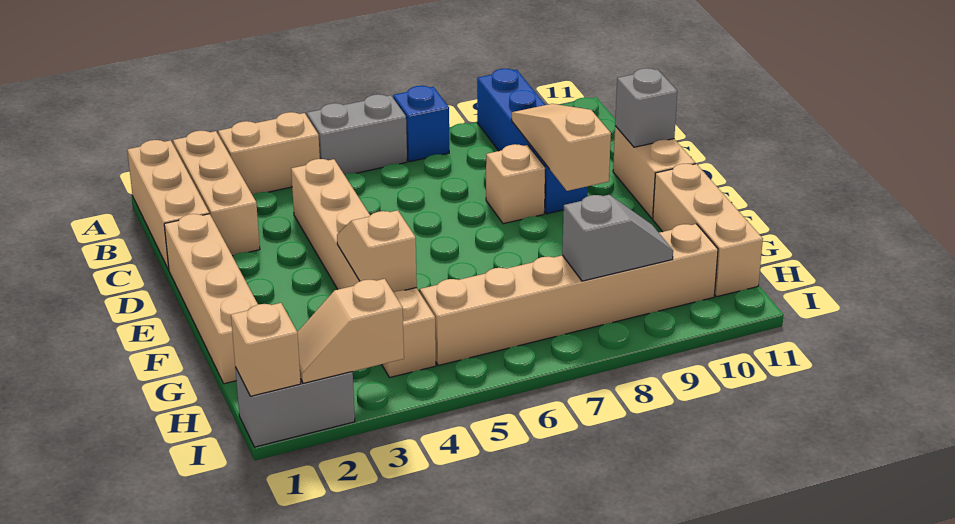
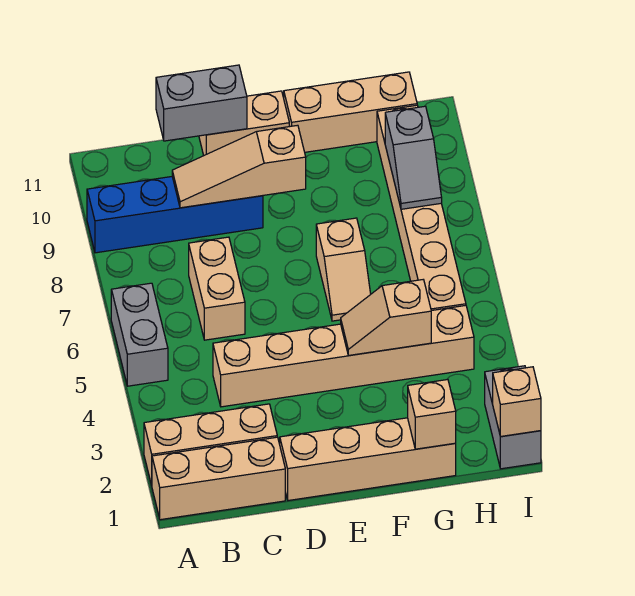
tan 1x2 brick [218,112,320,195] -> tan 1x2 brick moved to [189,237,245,340]
blue 1x1 brick [393,86,449,162] -> none
tan 1x1 brick [486,144,545,224] -> tan 1x1 brick moved to [408,380,456,449]
grey 1x1 brick [615,68,677,147] -> grey 1x2 brick [156,65,247,141]
grey 1x2 slope [562,195,673,281] -> grey 1x2 slope turned to [385,106,442,209]
tan 1x2 slope [297,279,404,383] -> tan 1x2 slope moved to [316,218,371,321]

